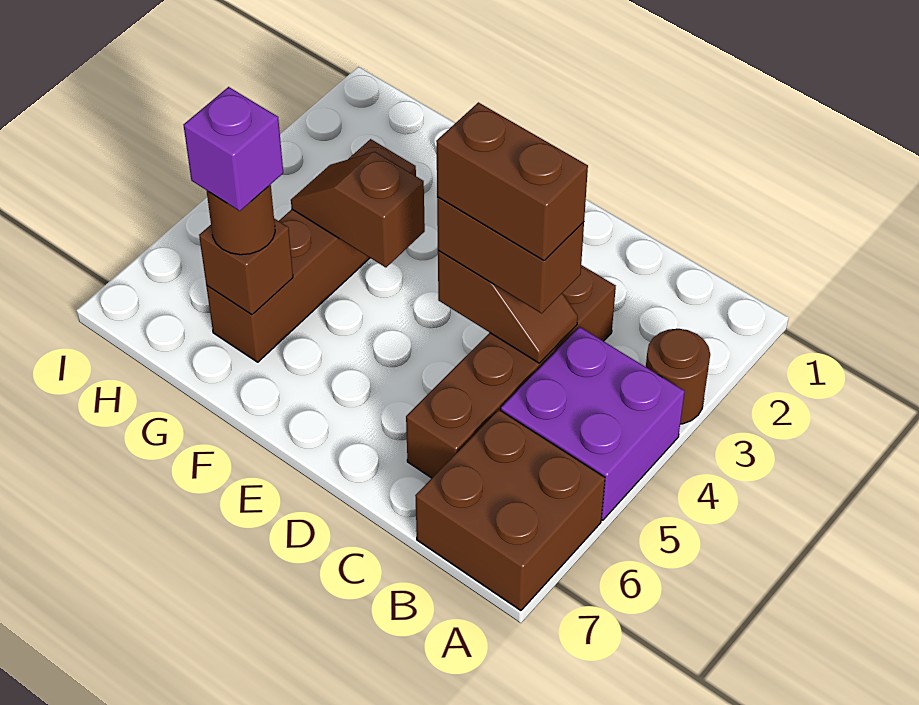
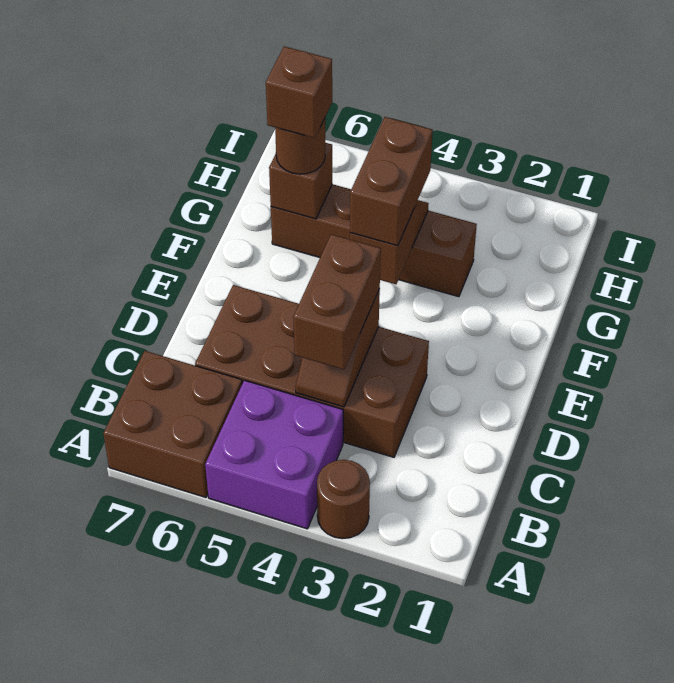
brown 1x4 brick [406,265,616,478] -> brown 2x4 brick [195,285,429,457]
brown 1x2 brick [436,102,588,261] -> brown 1x2 brick moved to [350,117,433,246]
purple 1x1 brick [184,87,283,211] -> brown 1x1 brick [266,46,332,138]

